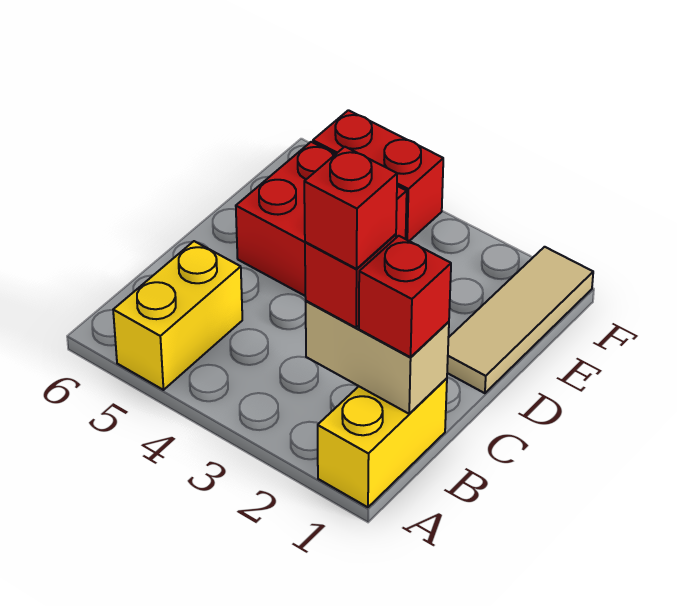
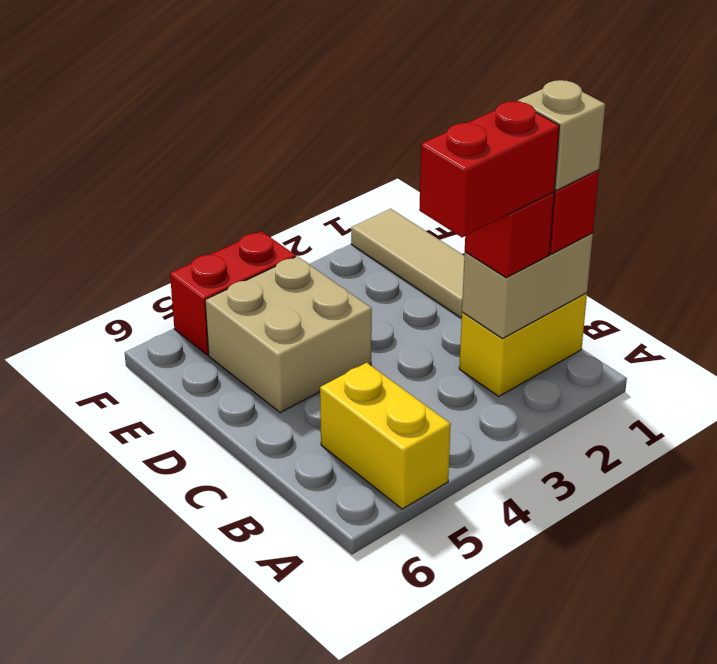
yellow 1x2 brick [318,378,447,507] -> yellow 1x2 brick turned to [459,293,587,396]
none -> tan 1x1 brick [518,80,605,191]
red 1x1 brick [304,147,397,269] -> red 1x2 brick [419,101,560,237]
red 2x2 brick [236,142,407,296] -> tan 2x2 brick [205,256,372,413]

